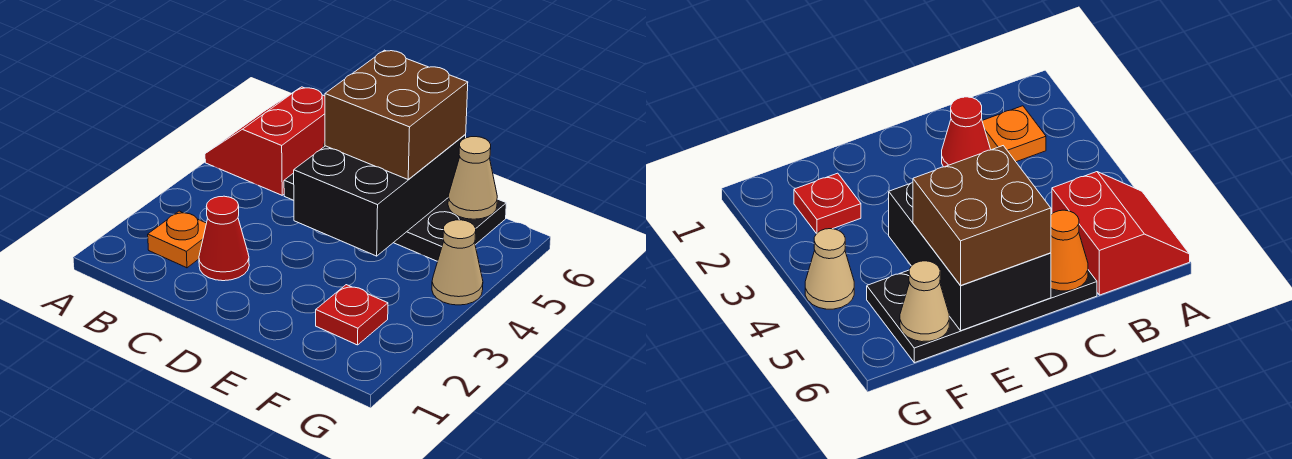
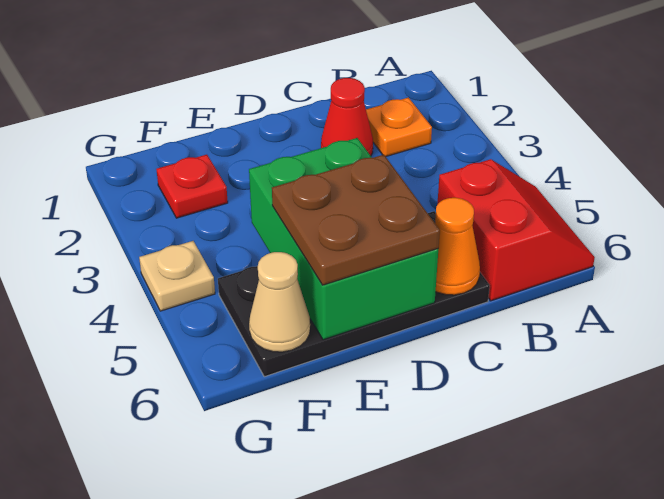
black 2x3 brick [294,135,466,256] -> green 2x3 brick [249,138,438,340]
brown 2x2 brick [325,50,468,180] -> brown 2x2 plate [272,155,440,285]
tan 1x1 cone [432,220,483,305] -> tan 1x1 plate [139,241,215,311]

